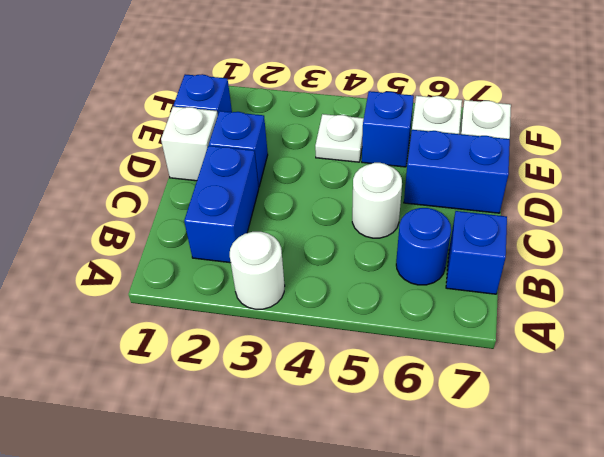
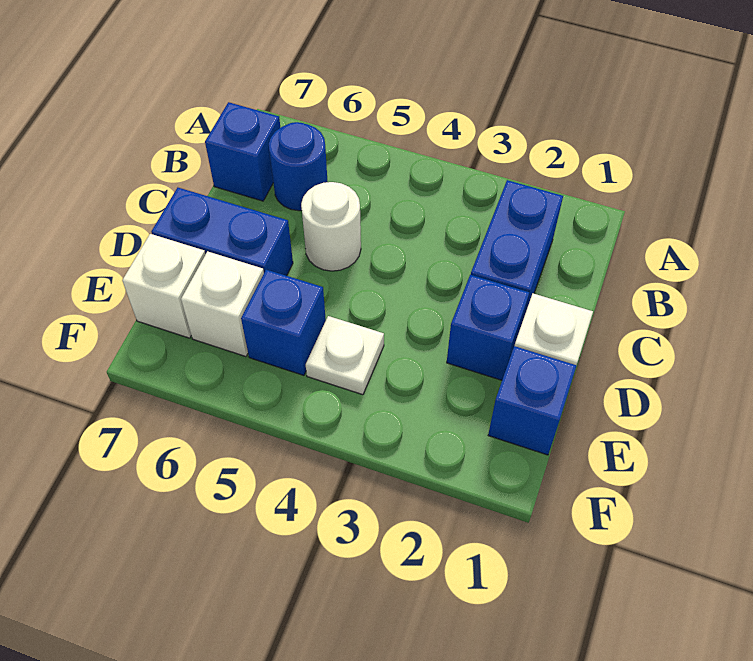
white 1x1 round brick [230,232,285,309] -> none

